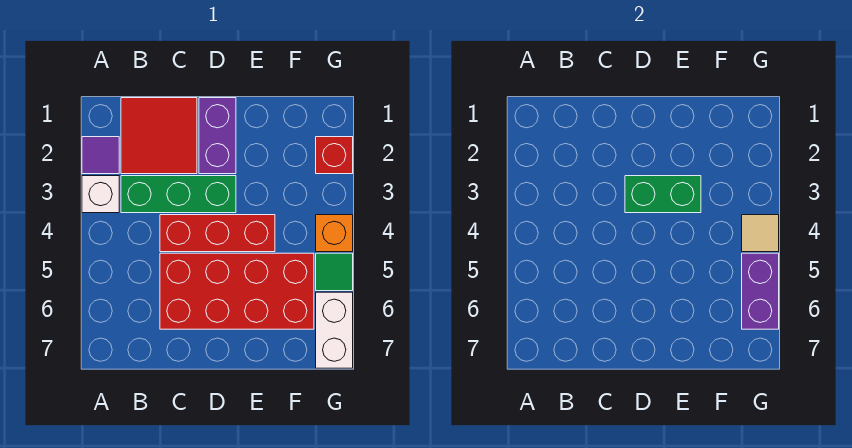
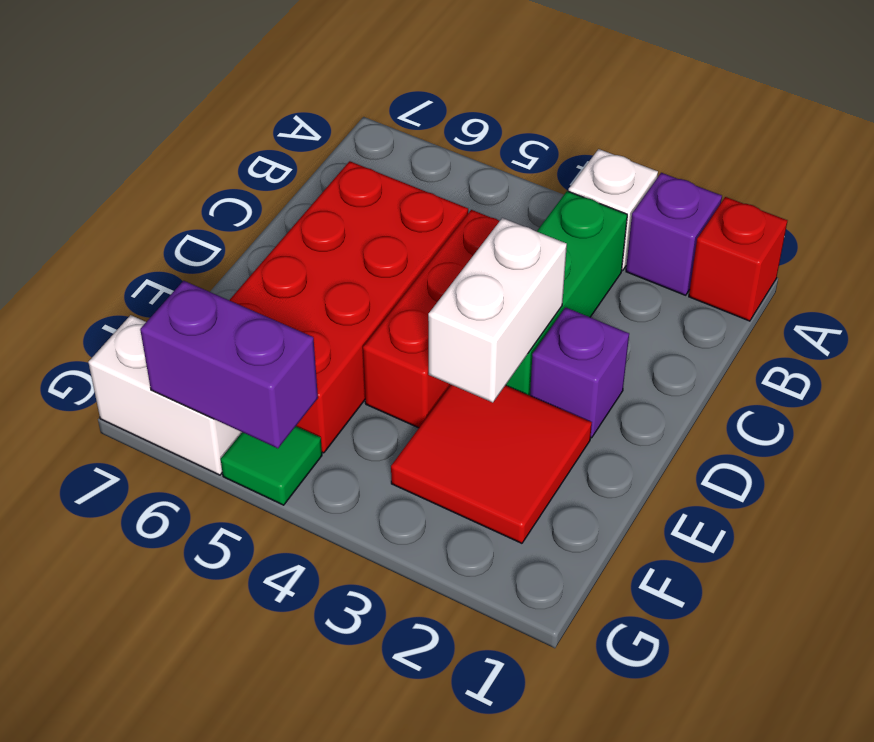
purple 1x1 tile [82,137,119,174] -> purple 1x1 brick [626,173,722,295]
red 2x2 tile [121,98,197,174] -> red 2x2 tile moved to [391,385,592,543]
purple 1x2 brick [199,98,236,174] -> purple 1x1 brick [530,307,629,438]
green 1x2 brick [625,176,701,213] -> white 1x2 brick [428,218,567,403]
red 1x1 brick [316,137,353,174] -> red 1x1 brick moved to [689,197,788,321]
orange 1x1 brick [316,215,353,252] -> none
tan 1x1 tile [742,215,779,252] -> none

